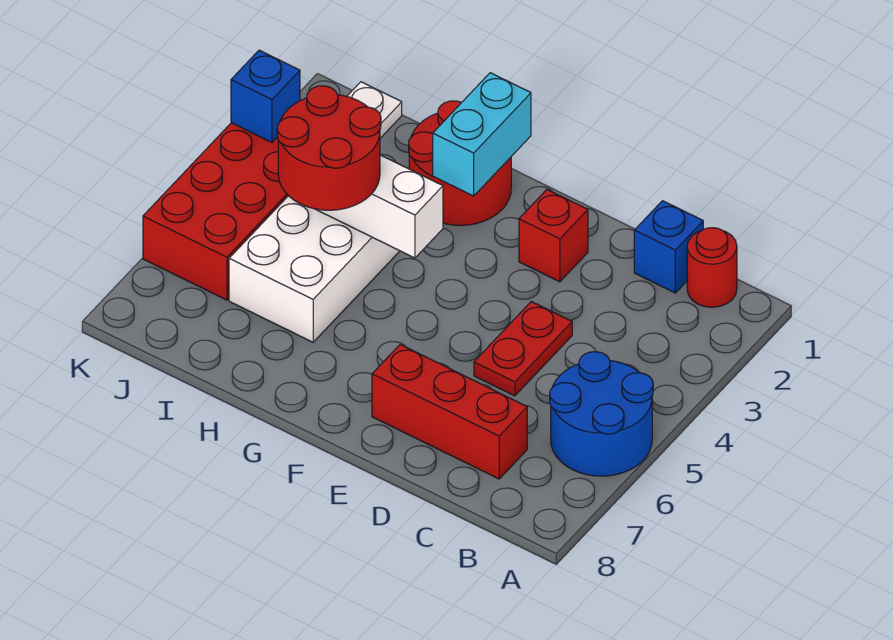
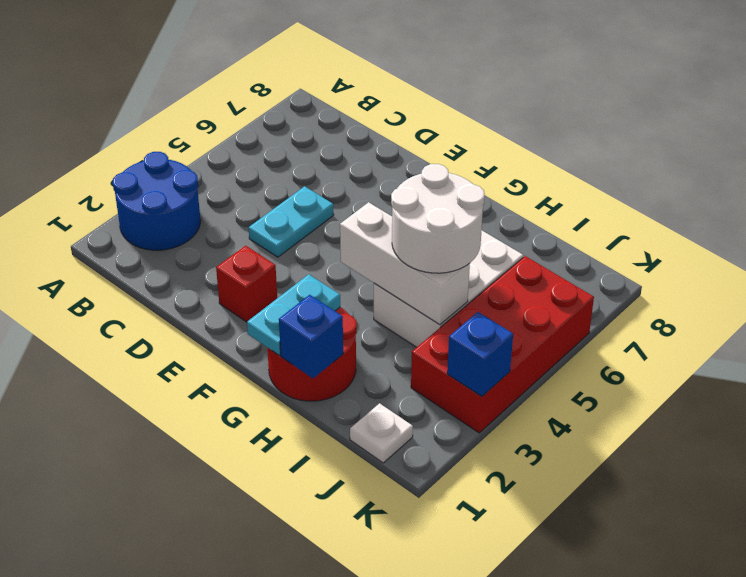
blue 2x2 round brick [550,352,653,476] -> blue 2x2 round brick moved to [113,152,201,250]
red 1x1 round brick [687,228,737,307] -> none
blue 1x1 brick [634,201,703,293] -> blue 1x1 brick moved to [279,295,343,378]
red 1x3 brick [372,345,527,479] -> none
red 1x2 plate [474,302,572,396] -> cyan 1x2 plate [249,186,334,257]
cyan 1x2 brick [433,73,531,196] -> cyan 1x2 plate [247,274,340,355]
red 2x2 round brick [277,86,381,210] -> white 2x2 round brick [391,164,485,273]

